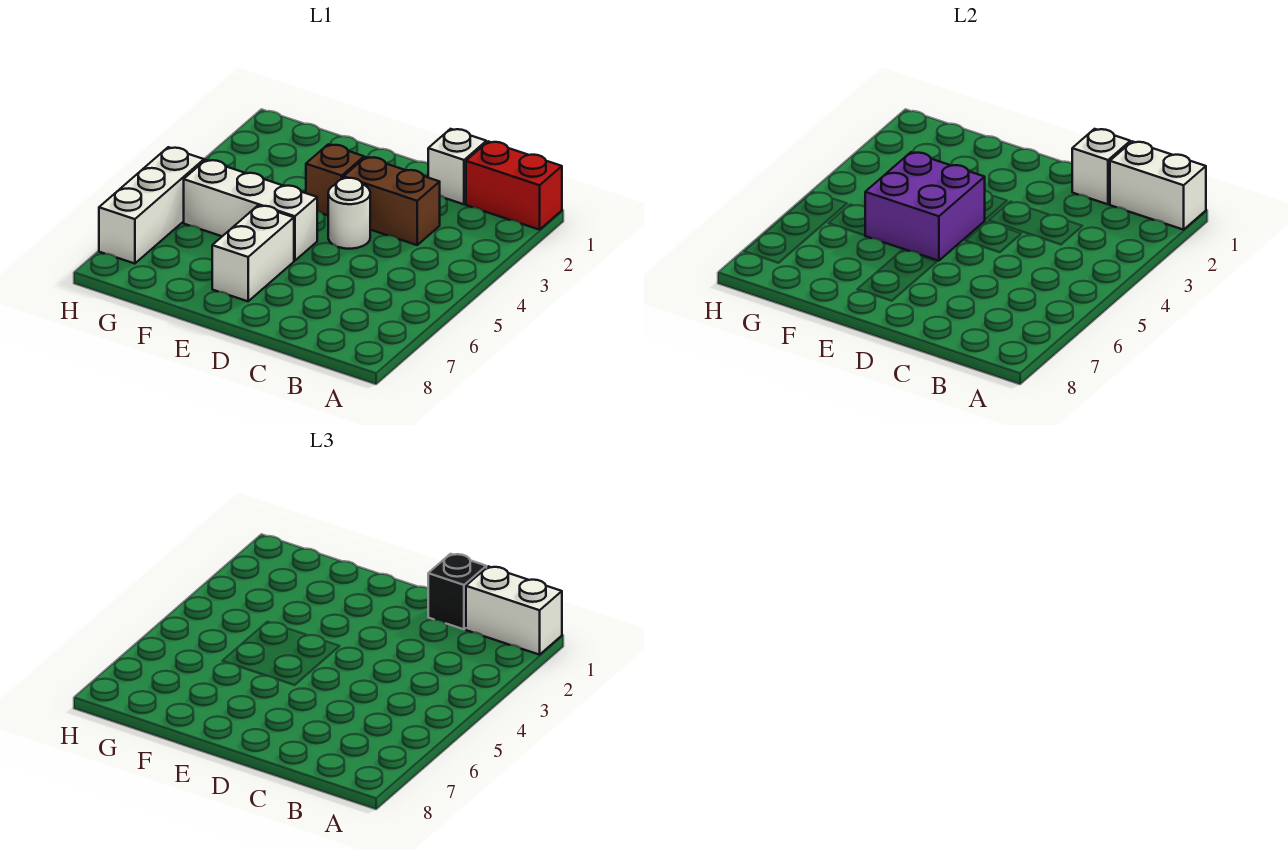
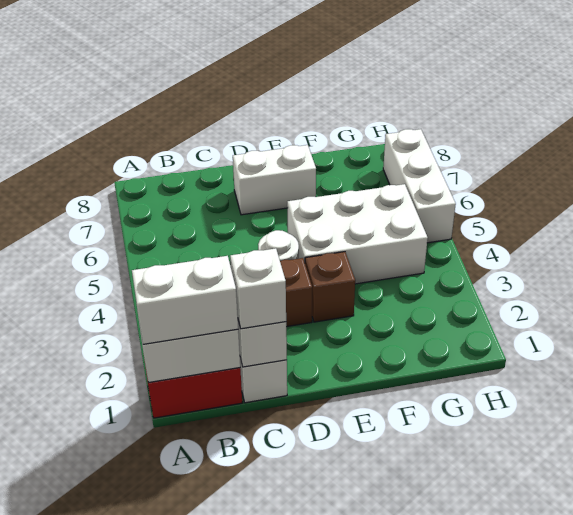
black 1x1 brick [428,554,486,629] -> white 1x1 brick [230,248,286,329]
purple 2x2 brick [865,152,985,261] -> none
white 1x3 brick [184,160,317,261] -> white 2x3 brick [287,184,428,284]
white 1x2 brick [212,206,294,301] -> white 1x2 brick turned to [233,145,316,215]

